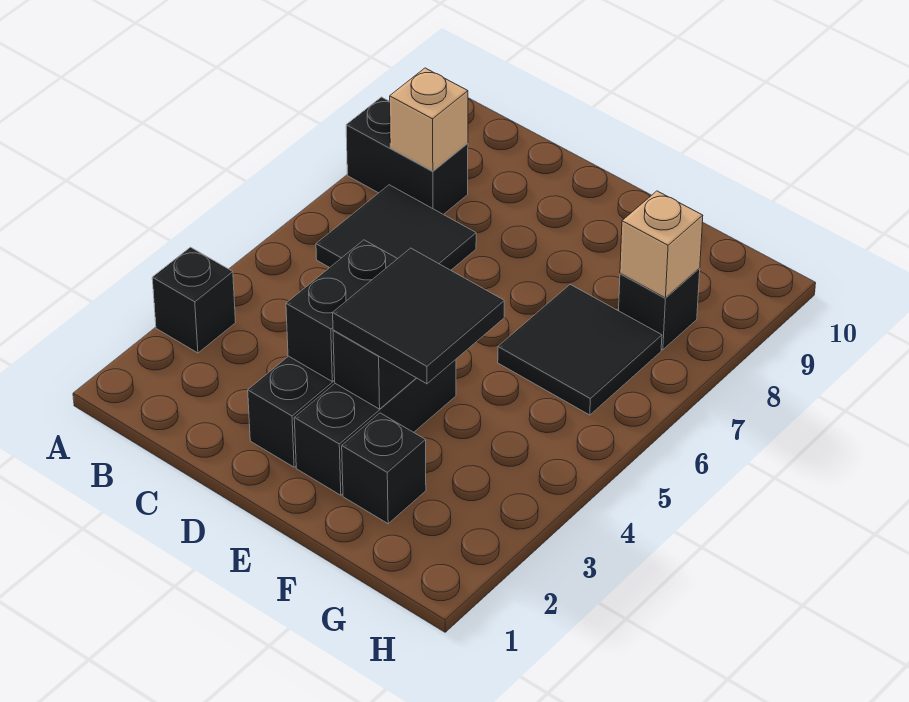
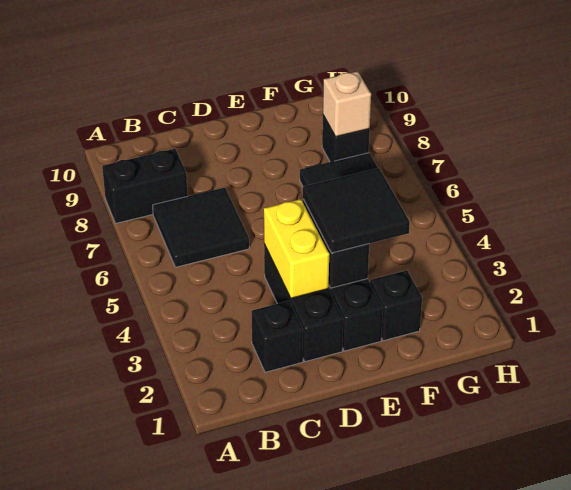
black 1x1 brick [152,247,236,353] -> black 1x1 brick moved to [251,301,303,372]
tan 1x1 brick [390,68,468,171] -> none
black 1x2 brick [286,240,397,381] -> yellow 1x2 brick [264,199,329,298]

